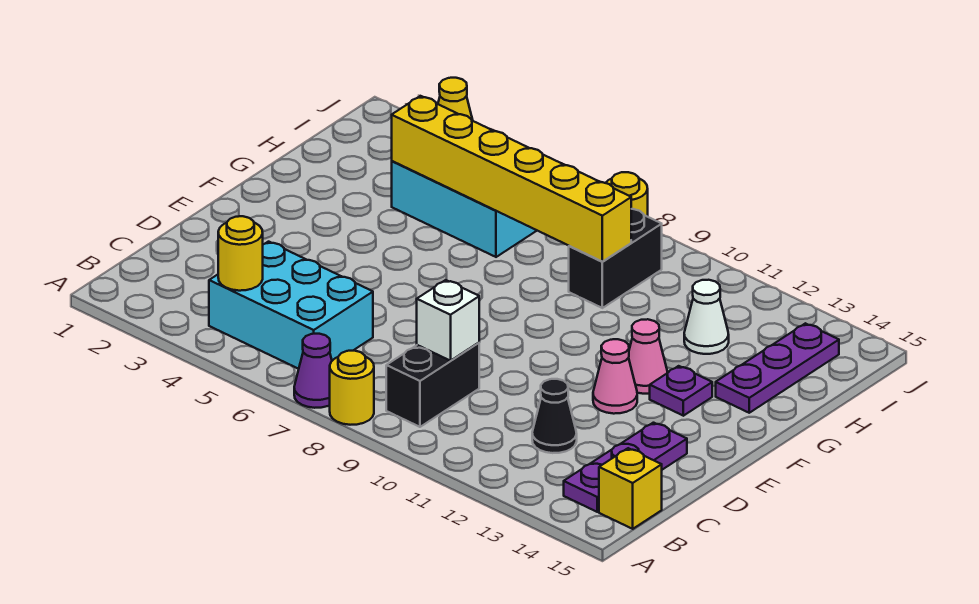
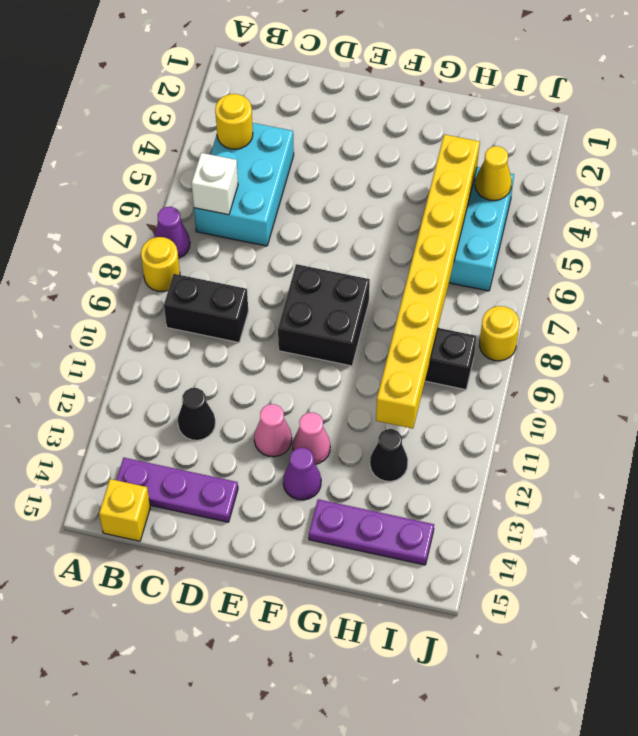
white 1x1 brick [417,280,479,361] -> white 1x1 brick moved to [192,153,238,215]
none -> black 2x2 brick [278,264,370,366]
purple 1x1 plate [650,366,712,416] -> purple 1x1 cone [283,448,321,500]
yellow 1x6 brick [392,96,631,262] -> yellow 1x8 brick [376,135,480,429]
white 1x1 cone [684,280,729,354] -> black 1x1 cone [370,429,408,481]

